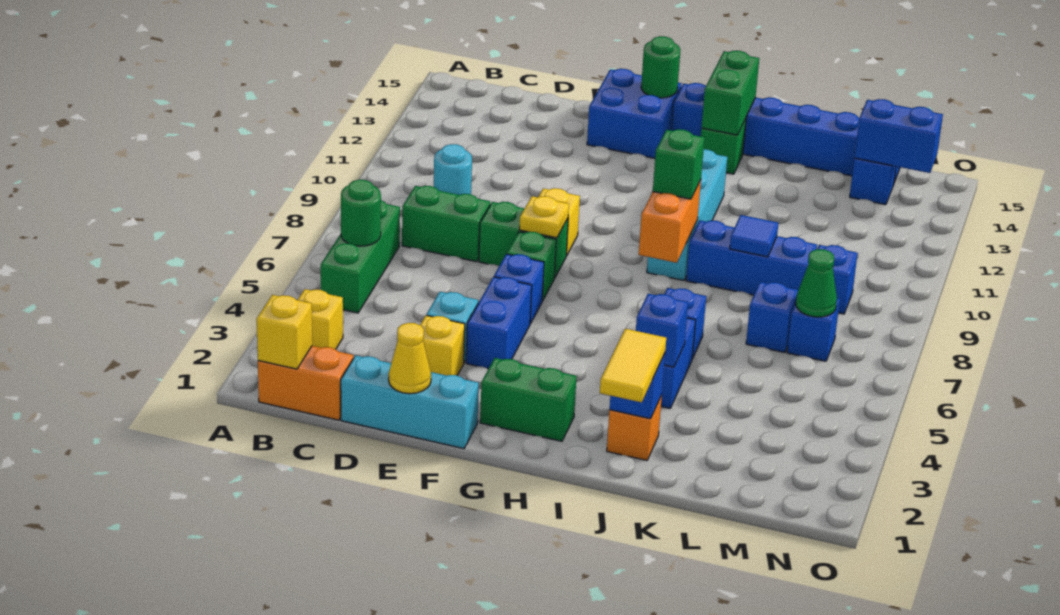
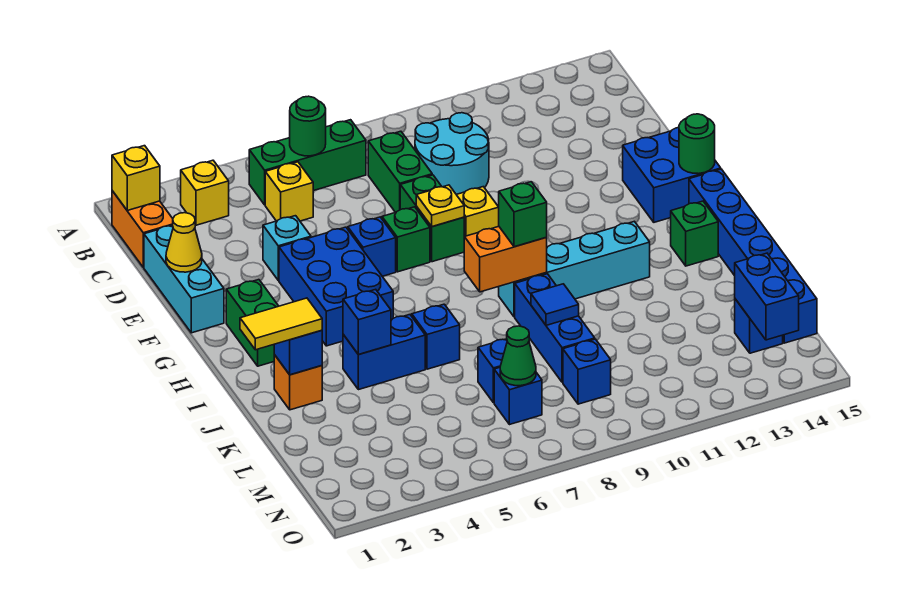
cyan 1x1 round brick [434,144,472,195] -> cyan 2x2 round brick [415,113,489,194]
yellow 1x1 brick [420,315,465,376] -> yellow 1x1 brick moved to [265,162,313,221]
blue 1x2 brick [466,277,532,369] -> blue 2x3 brick [279,227,393,346]
green 1x2 brick [702,51,759,135] -> none

